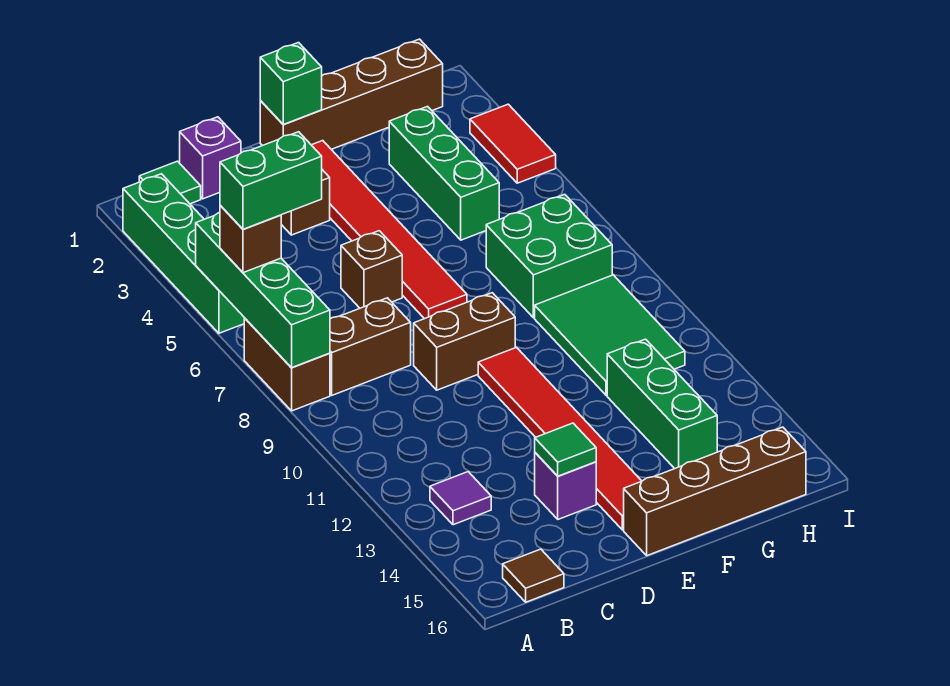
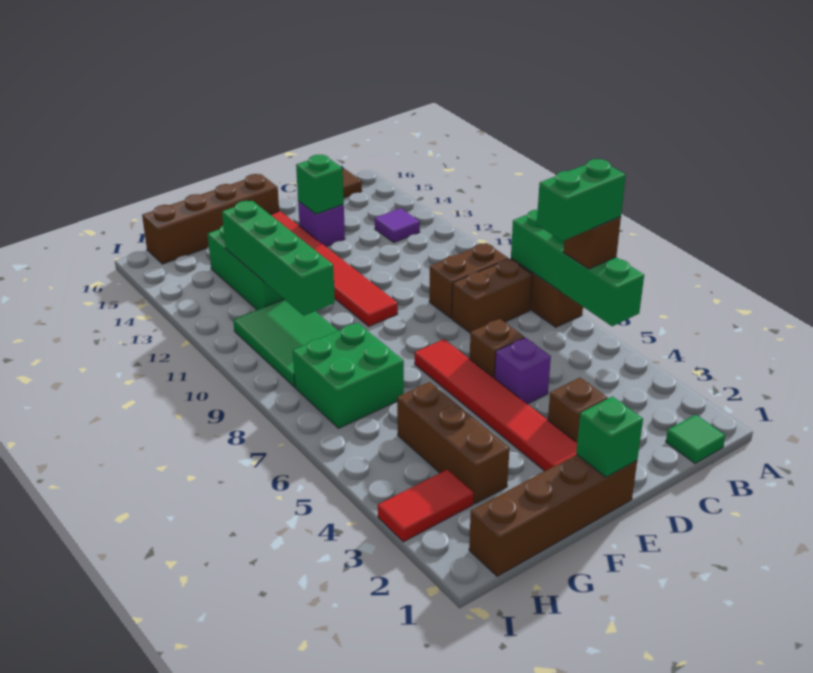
green 1x4 brick [123,174,244,333] -> green 1x4 brick moved to [222,201,335,316]
purple 1x1 brick [180,117,241,199] -> purple 1x1 brick moved to [495,338,551,404]
brown 1x2 brick [414,293,515,390] -> brown 1x2 brick moved to [429,243,508,318]
green 1x1 tile [535,423,596,476] -> green 1x1 brick [296,155,344,214]
green 1x3 brick [389,107,499,240] -> brown 1x3 brick [397,382,510,504]
red 1x2 tile [470,104,556,183] -> red 1x2 tile turned to [378,469,474,542]

